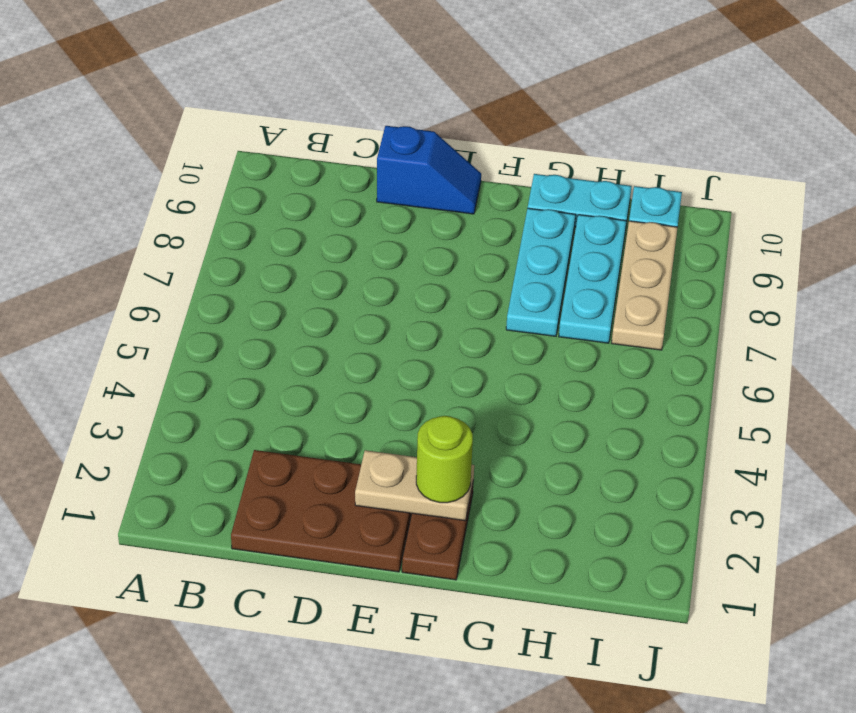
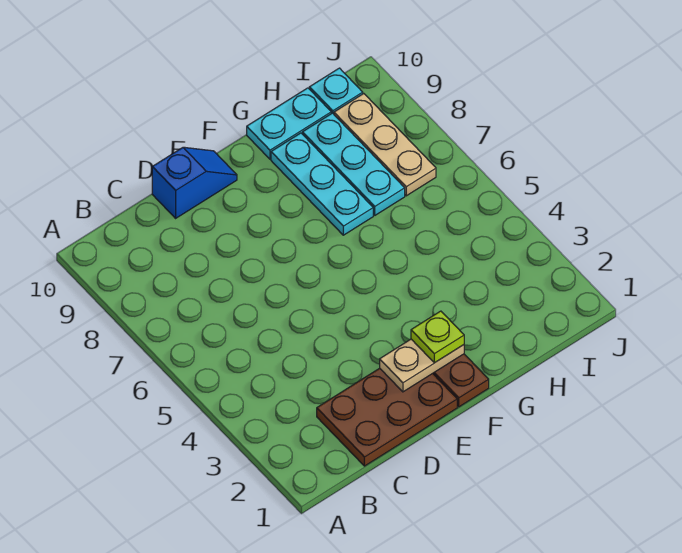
lime 1x1 round brick [416,416,473,503] -> lime 1x1 plate [411,311,464,363]

